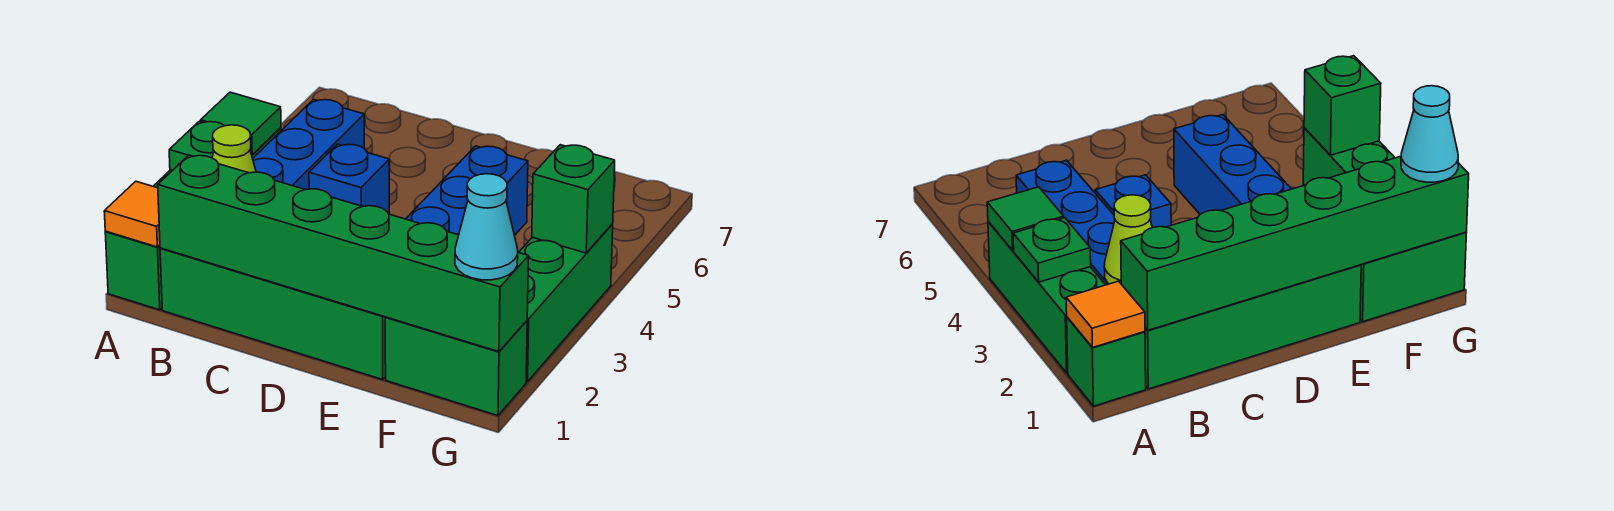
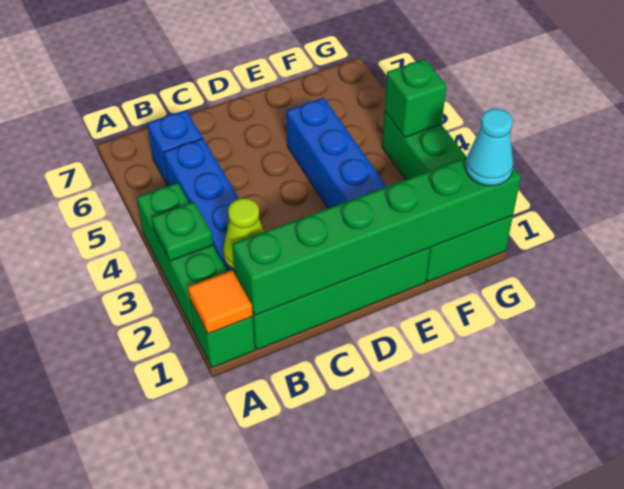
green 1x1 tile [201,92,281,155] -> none
blue 1x1 brick [309,144,389,214] -> blue 1x1 brick moved to [147,110,203,186]

